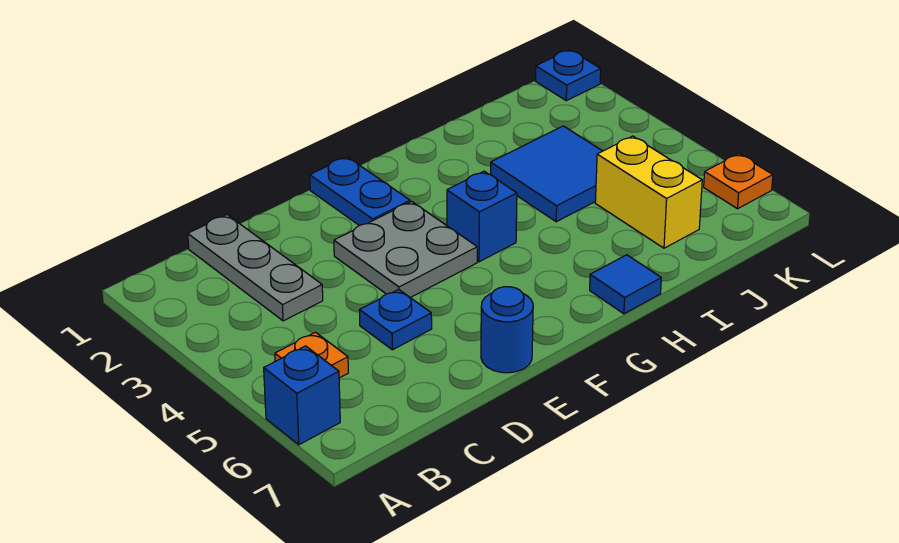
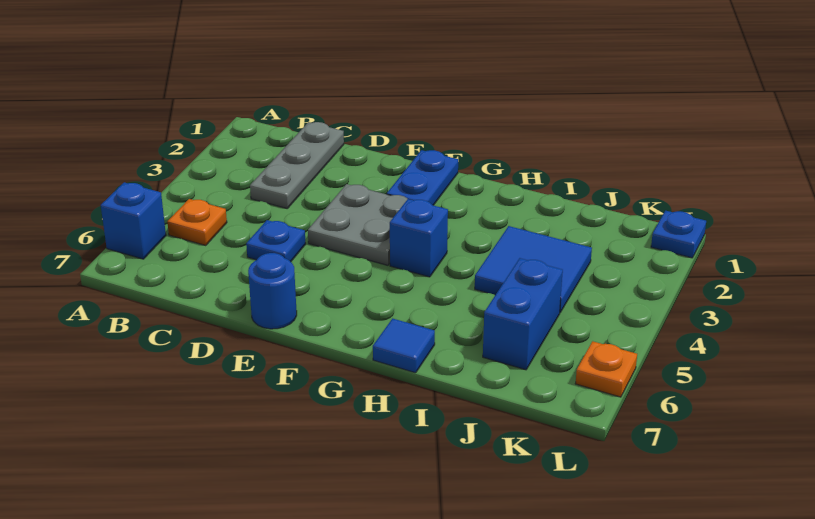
yellow 1x2 brick [595,136,702,248] -> blue 1x2 brick [483,258,563,370]

